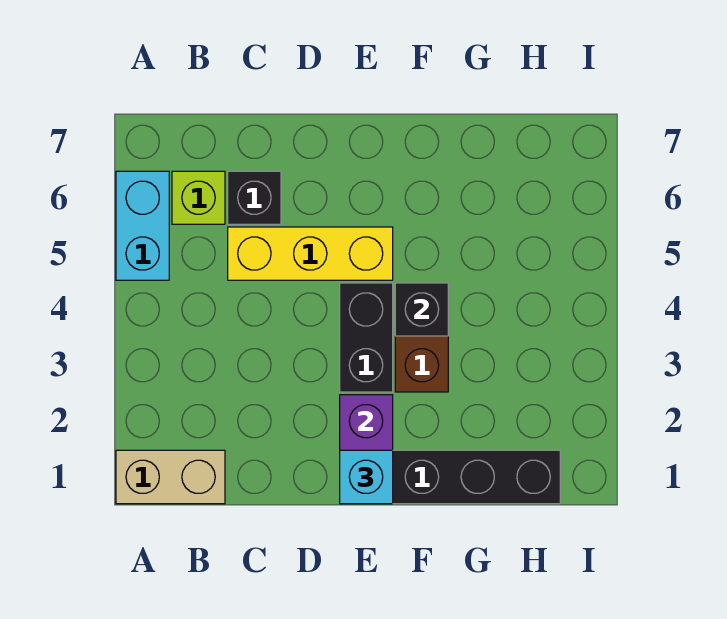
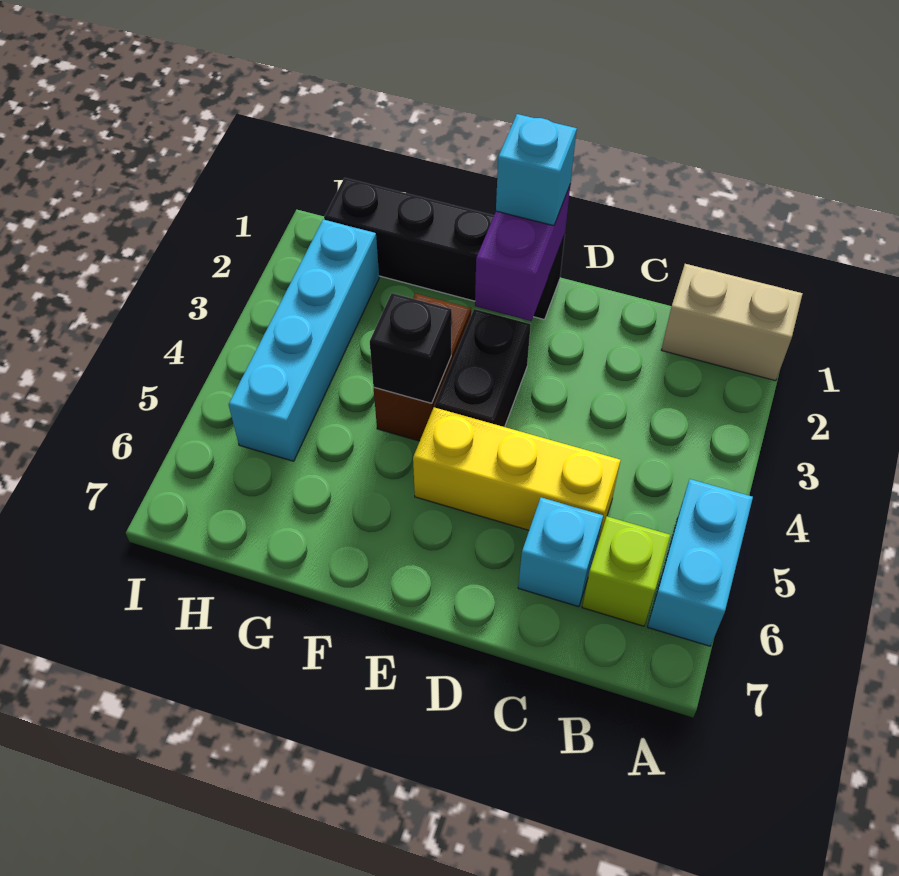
black 1x1 brick [228,171,281,224] -> cyan 1x1 brick [518,498,603,607]
none -> cyan 1x4 brick [229,219,379,461]

